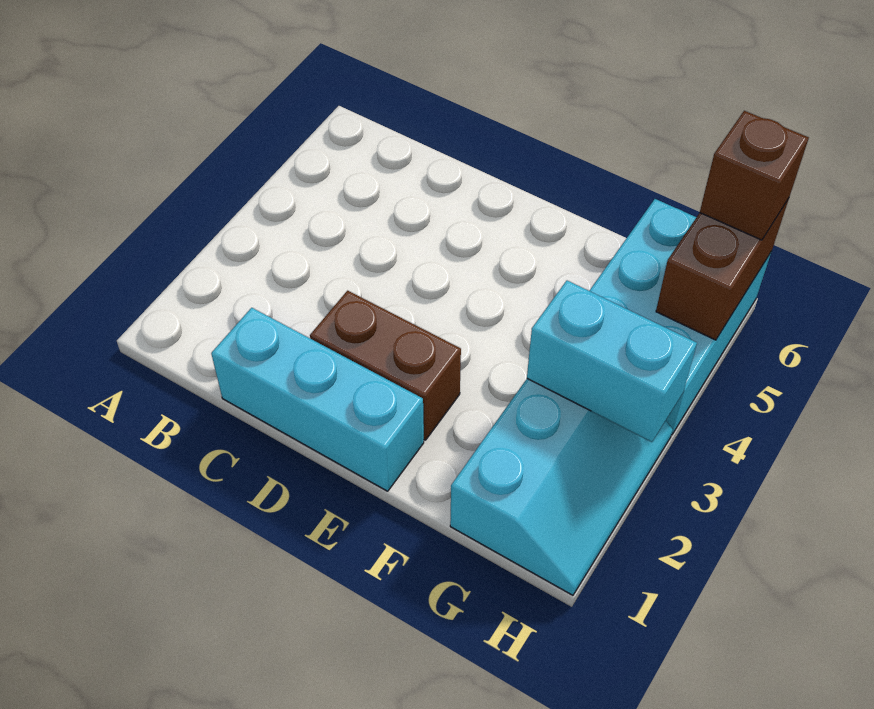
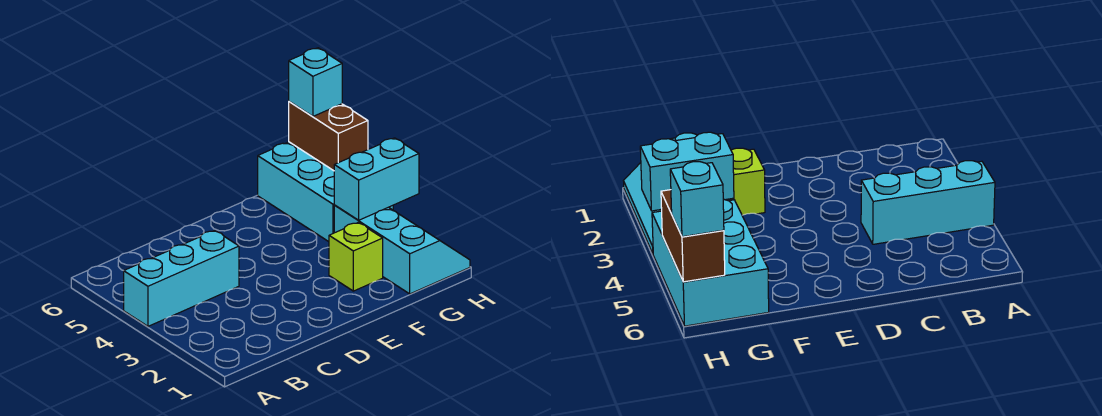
cyan 1x3 brick [211,308,424,491] -> cyan 1x3 brick moved to [124,230,239,326]
brown 1x2 brick [310,291,461,440] -> none
none -> lime 1x1 brick [329,222,383,291]
brown 1x1 brick [700,111,809,240] -> cyan 1x1 brick [289,48,342,117]

